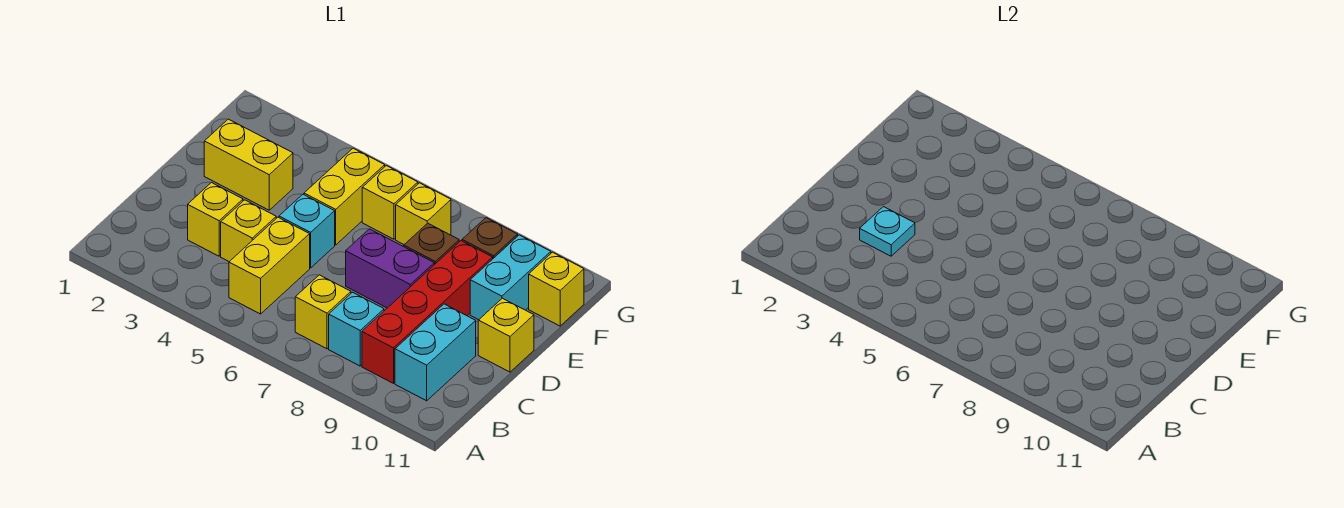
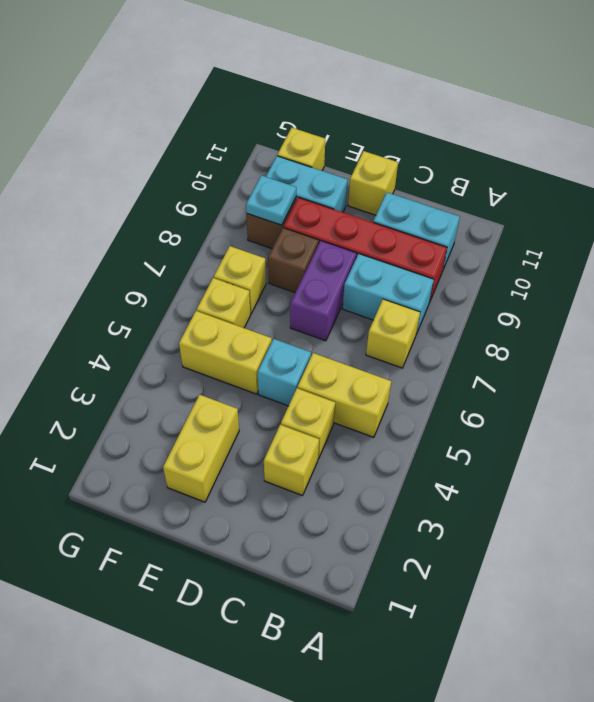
cyan 1x1 brick [329,292,384,366] -> cyan 1x2 brick [343,254,434,334]
cyan 1x1 plate [860,207,915,256] -> cyan 1x1 plate moved to [246,175,296,225]

